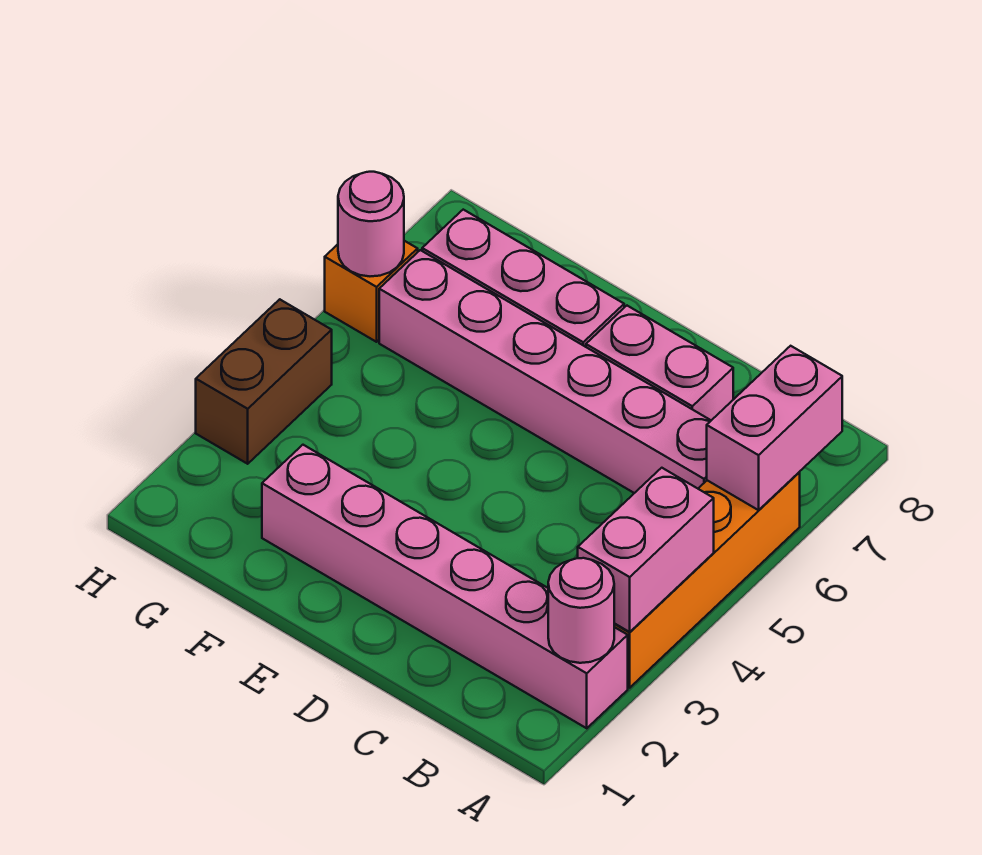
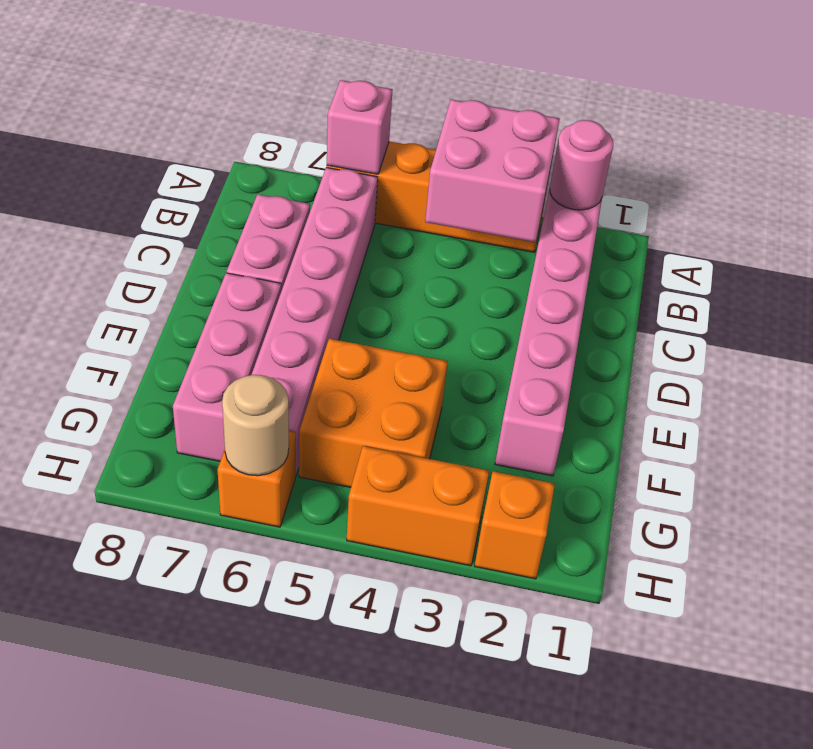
pink 1x2 brick [578,468,714,632] -> pink 2x2 brick [425,99,560,242]
pink 1x2 brick [707,346,842,510] -> pink 1x1 brick [327,80,393,174]
none -> orange 2x2 brick [299,339,448,487]
none -> orange 1x1 brick [475,471,555,579]
brown 1x2 brick [196,299,332,464] -> orange 1x2 brick [347,446,489,566]
pink 1x1 round brick [338,172,404,276] -> tan 1x1 round brick [222,375,289,476]

